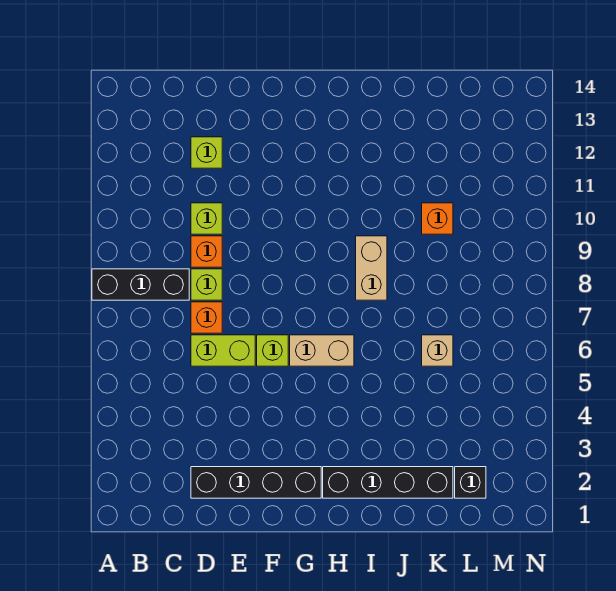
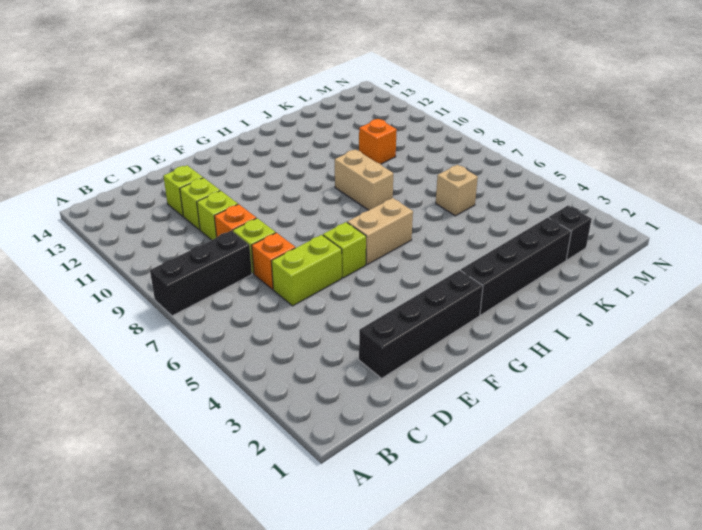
none -> lime 1x1 brick [180,178,220,230]

